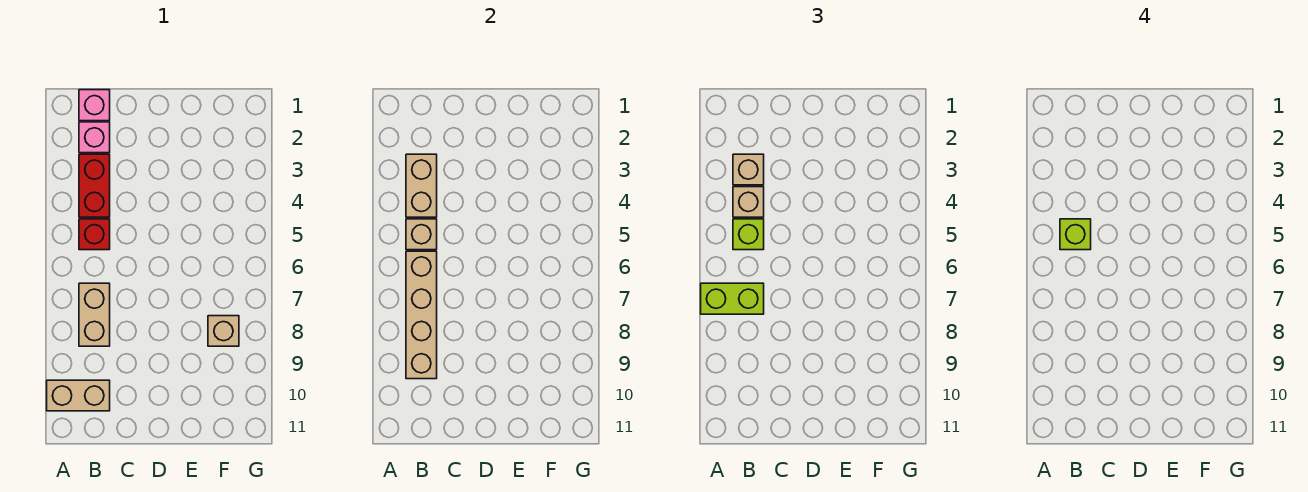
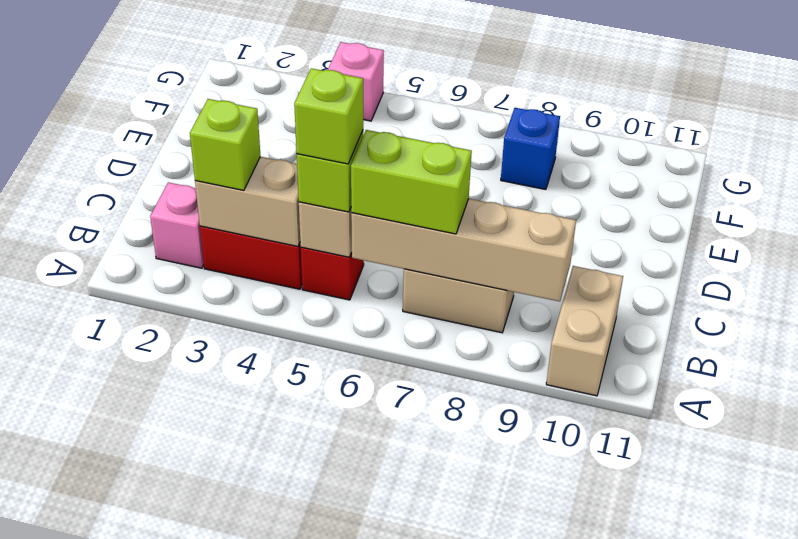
lime 1x2 brick [701,283,764,314] -> lime 1x2 brick turned to [351,130,472,234]
pink 1x1 brick [79,90,110,121] -> pink 1x1 brick moved to [328,42,384,121]
tan 1x1 brick [733,154,764,185] -> lime 1x1 brick [190,99,261,190]
tan 1x1 brick [733,187,764,217] -> none
tan 1x1 brick [208,316,239,346] -> blue 1x1 brick [501,108,560,189]

